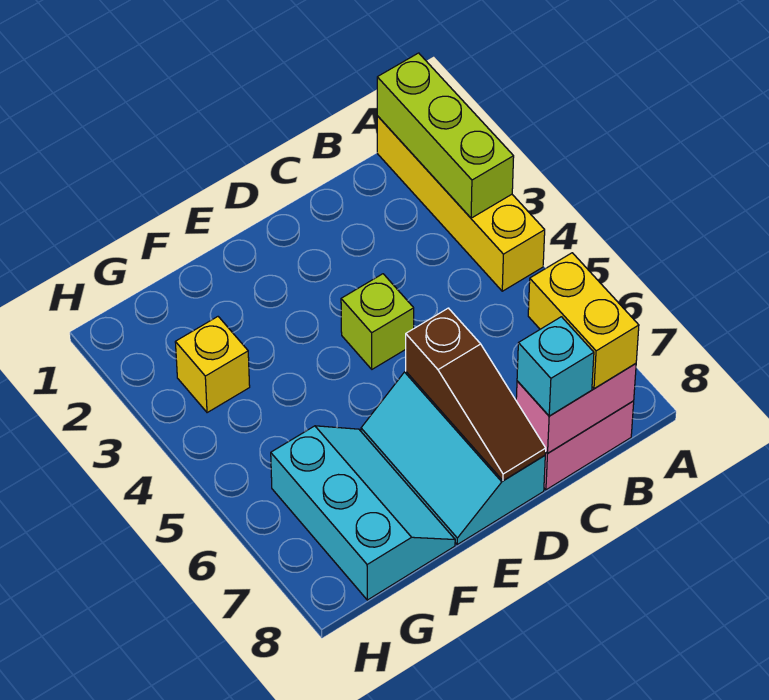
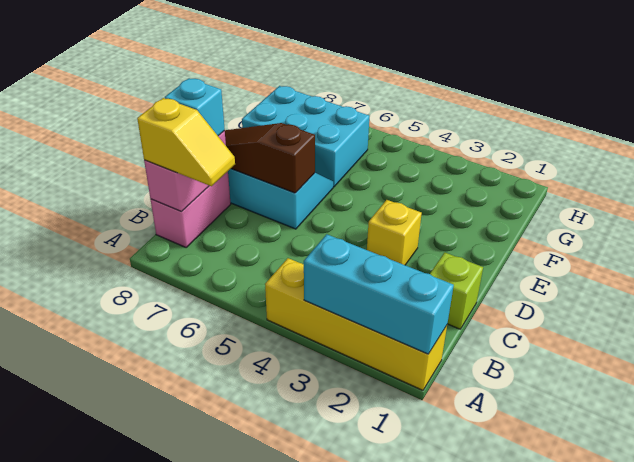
lime 1x3 brick [377,53,514,218] -> cyan 1x3 brick [303,234,454,354]
yellow 1x2 brick [528,253,639,389] -> yellow 1x2 slope [137,98,235,186]
lime 1x1 brick [341,274,414,369] -> lime 1x1 brick moved to [430,253,483,329]
cyan 2x3 slope [271,426,455,600] -> cyan 2x3 brick [242,86,370,187]
yellow 1x1 brick [175,317,250,413] -> yellow 1x1 brick moved to [367,200,422,265]

